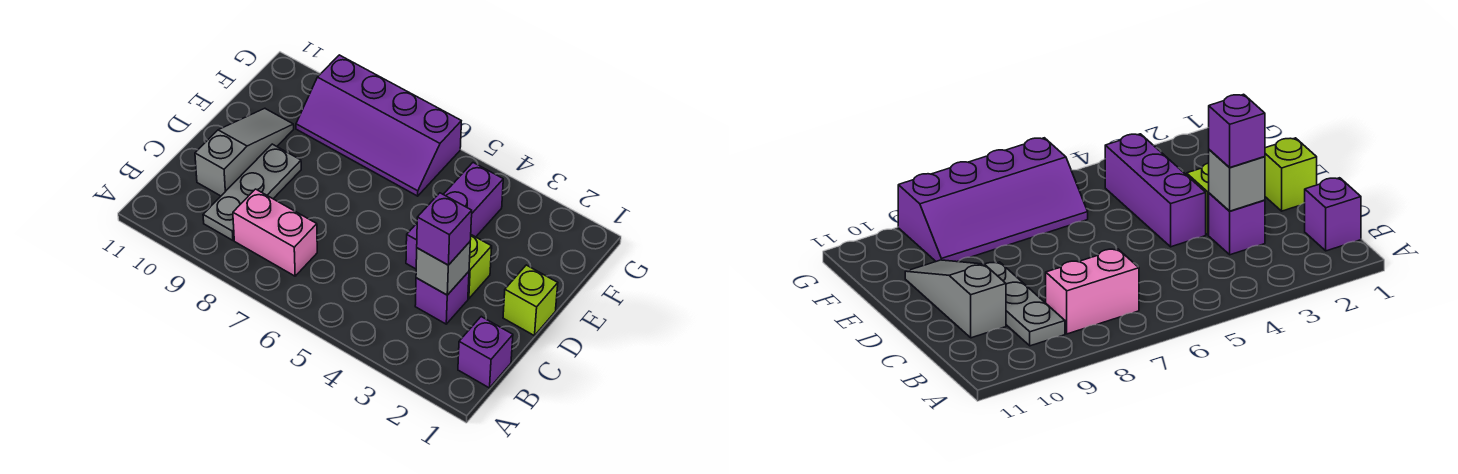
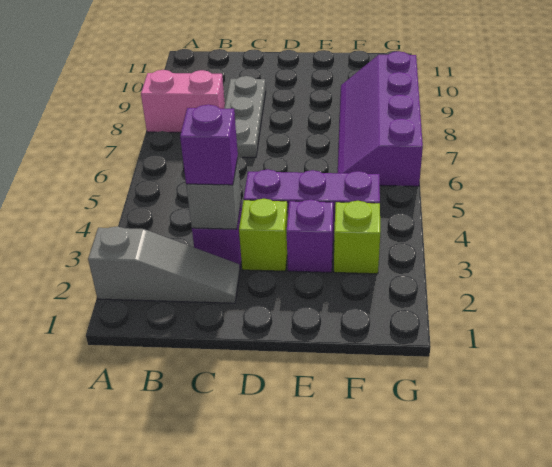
purple 1x1 brick [458,317,513,388] -> purple 1x1 brick moved to [287,200,333,272]
pink 1x2 brick [233,189,317,276] -> pink 1x2 brick turned to [141,70,225,132]
grey 1x3 plate [203,144,301,240] -> grey 1x3 plate turned to [224,76,266,157]
grey 1x3 slope [195,108,294,196] -> grey 1x3 slope moved to [88,226,240,303]
lime 1x1 brick [503,265,558,336] -> lime 1x1 brick moved to [334,201,380,274]

